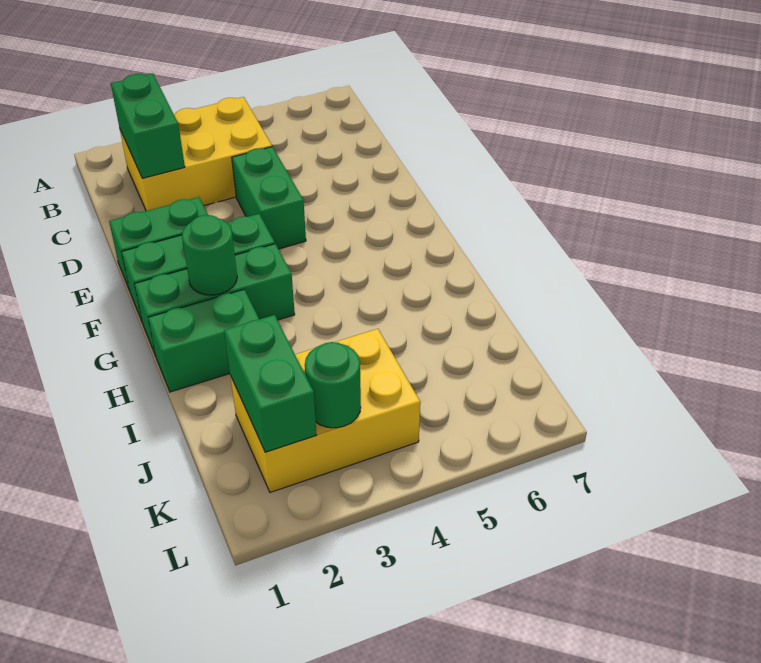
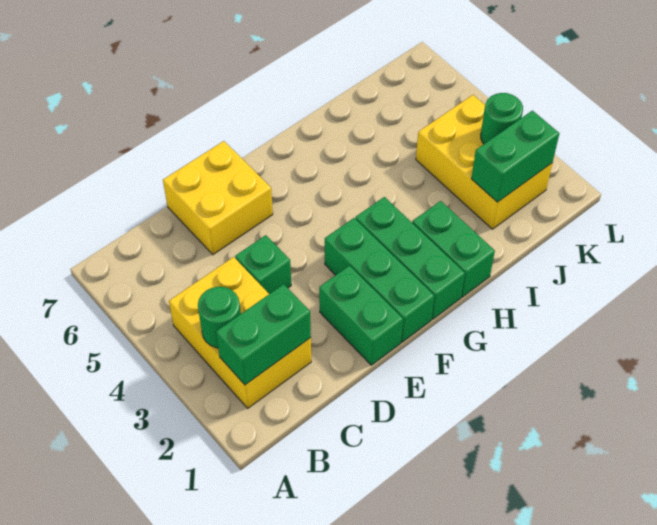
green 1x2 brick [232,147,306,249] -> green 1x1 brick [235,235,291,294]
none -> yellow 2x2 brick [163,141,273,255]
green 1x1 round brick [182,215,237,295] -> green 1x1 round brick moved to [198,287,241,348]

